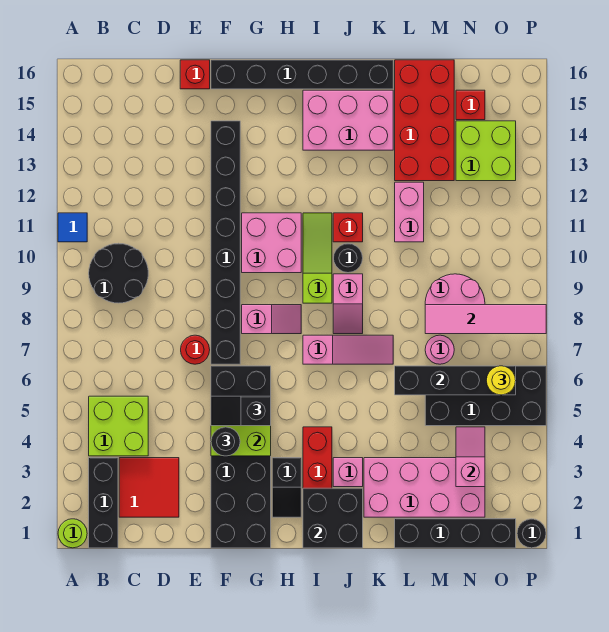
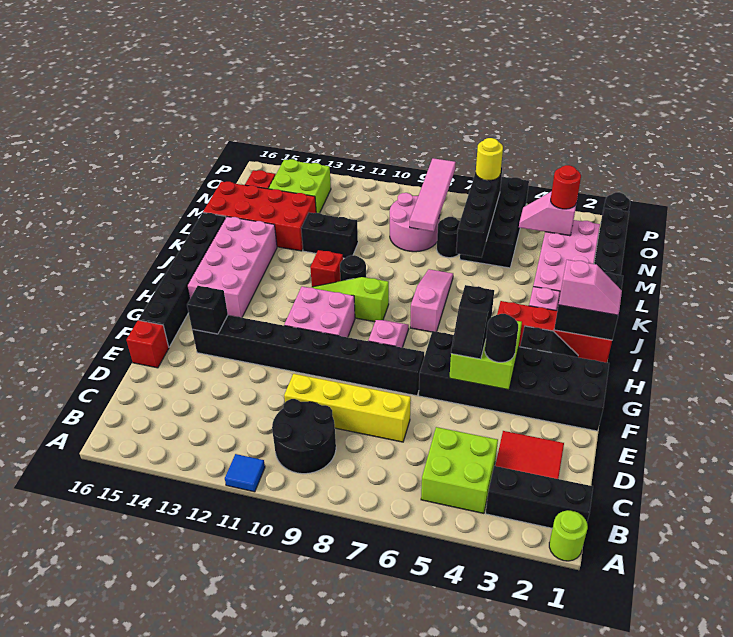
none -> yellow 1x4 brick [284,374,411,442]
red 1x1 round brick [181,335,210,364] -> red 1x1 round brick moved to [551,165,581,209]
none -> black 1x1 brick [187,286,228,334]
pink 2x3 brick [303,90,393,150] -> pink 2x4 brick [187,217,277,318]
pink 1x2 slope [333,274,363,334] -> pink 1x2 slope moved to [559,260,622,315]
pink 1x2 brick [395,182,424,242] -> black 1x2 brick [301,212,358,258]
pink 1x1 round brick [425,335,454,364] -> black 1x1 round brick [437,217,460,258]

